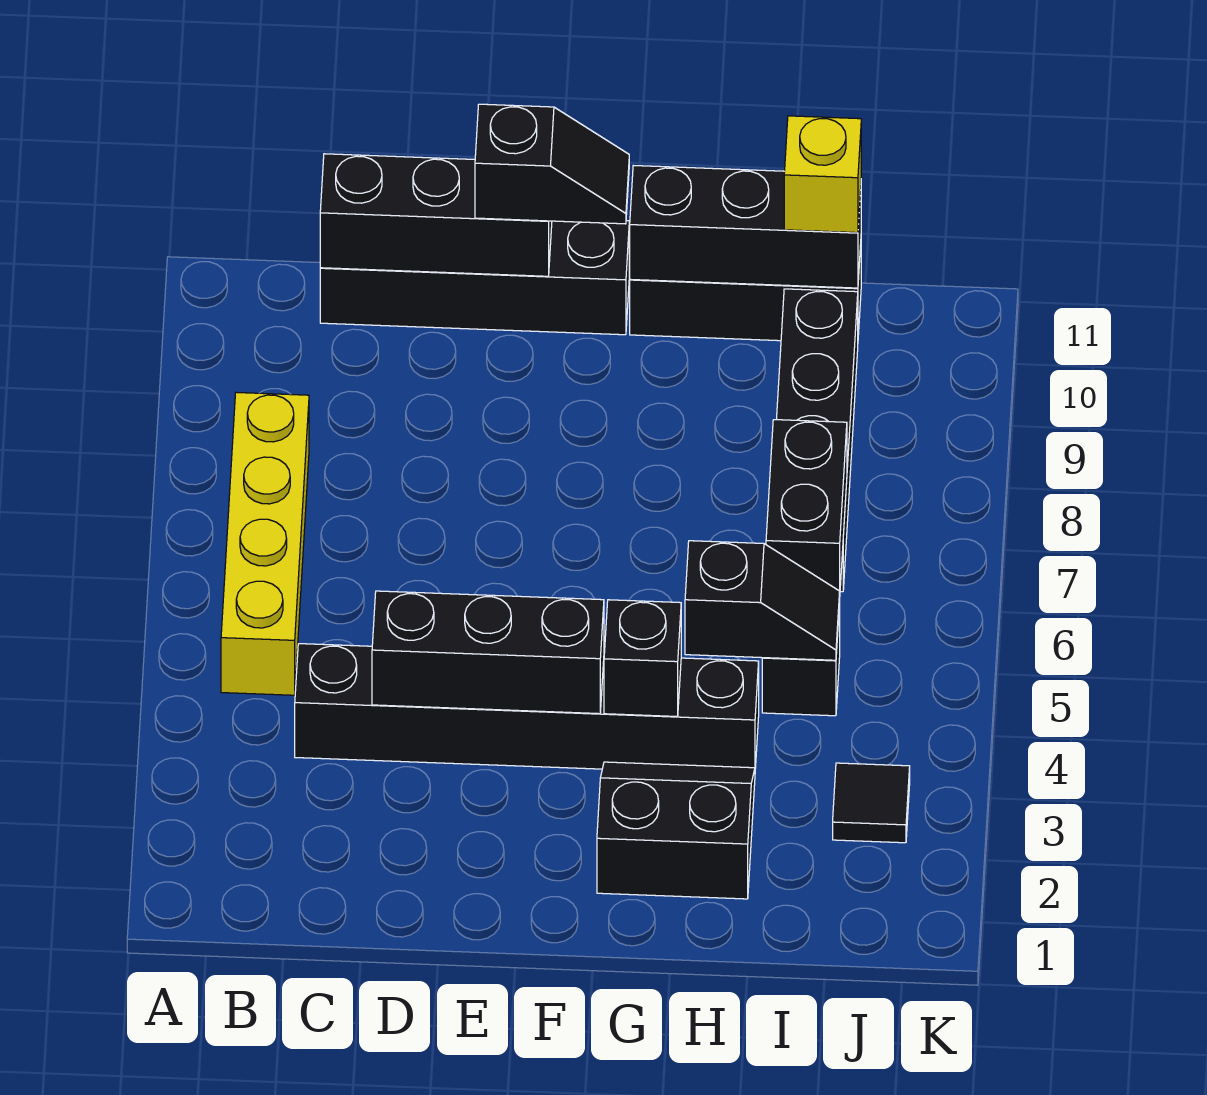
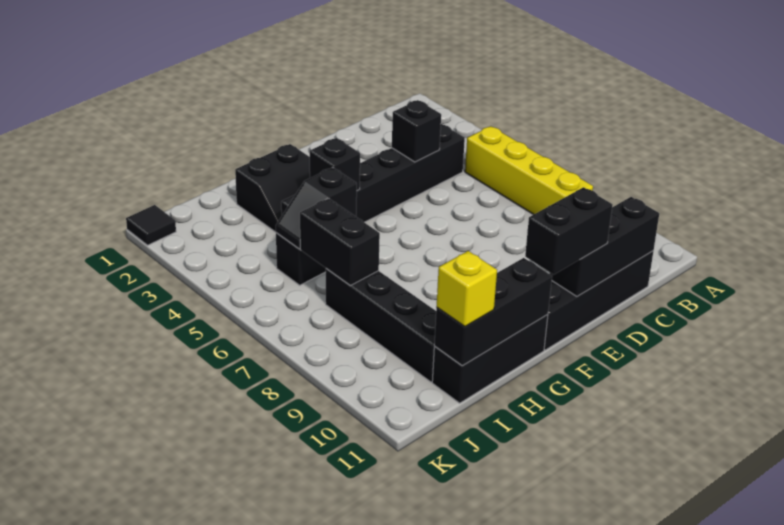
black 1x3 brick [372,591,604,714] -> black 1x1 brick [392,100,441,162]
black 1x2 slope [475,104,629,224] -> black 1x2 brick [525,187,612,275]
black 1x1 tile [833,763,910,843] -> black 1x1 tile moved to [126,205,176,245]

